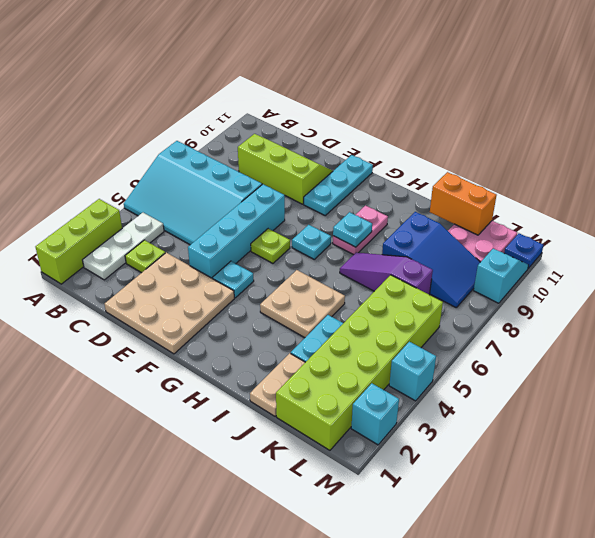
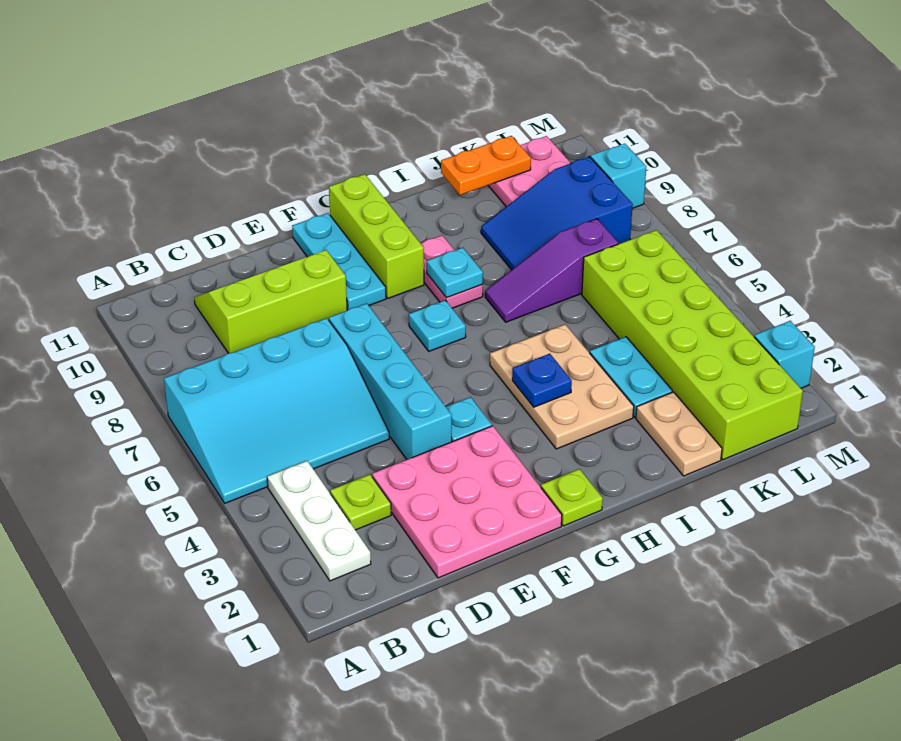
lime 1x3 brick [35,199,122,284] -> lime 1x3 brick moved to [329,174,424,298]
tan 3x3 plate [105,253,234,354] -> pink 3x3 plate [372,426,562,578]
lime 1x1 plate [251,229,290,263] -> lime 1x1 plate moved to [541,469,603,526]
tan 2x2 plate [260,270,345,338] -> tan 2x3 plate [490,325,634,449]
blue 2x3 slope [382,212,480,308] -> blue 2x3 slope turned to [481,157,633,270]
orange 1x2 brick [430,172,497,235] -> orange 1x2 plate [441,136,531,195]
cyan 1x1 brick [389,342,436,401] -> none
blue 1x1 plate [504,233,544,268] -> blue 1x1 plate moved to [512,354,572,407]

